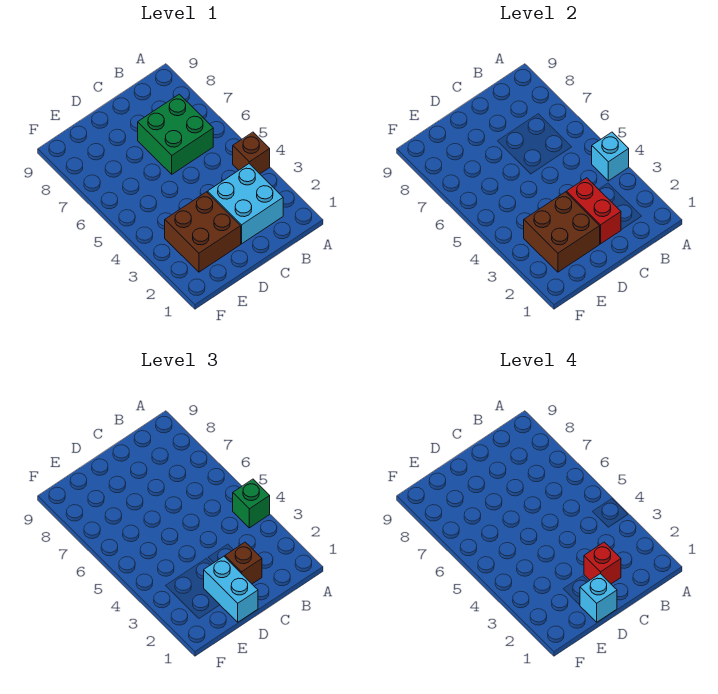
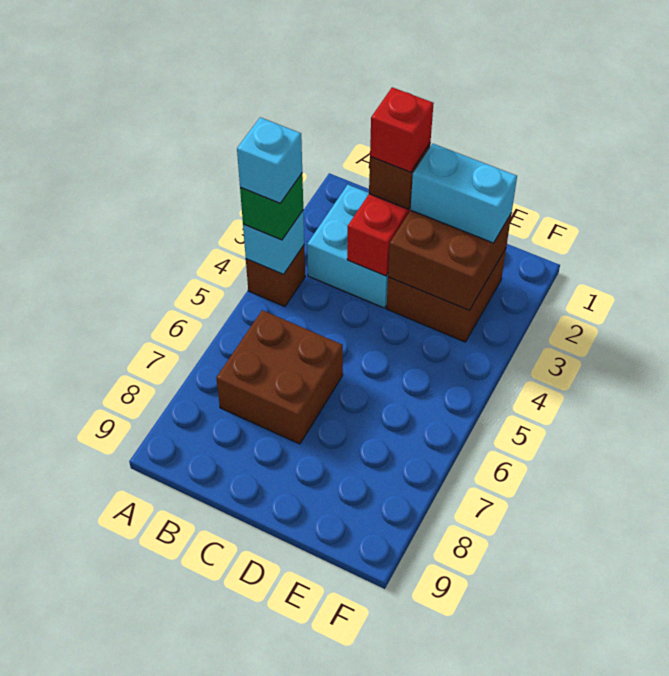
green 2x2 brick [138,94,213,174] -> brown 2x2 brick [216,310,343,444]
cyan 1x2 brick [204,556,258,622] -> cyan 1x2 brick turned to [410,144,517,243]
cyan 1x1 brick [580,574,617,622] -> cyan 1x1 brick moved to [237,117,302,203]

